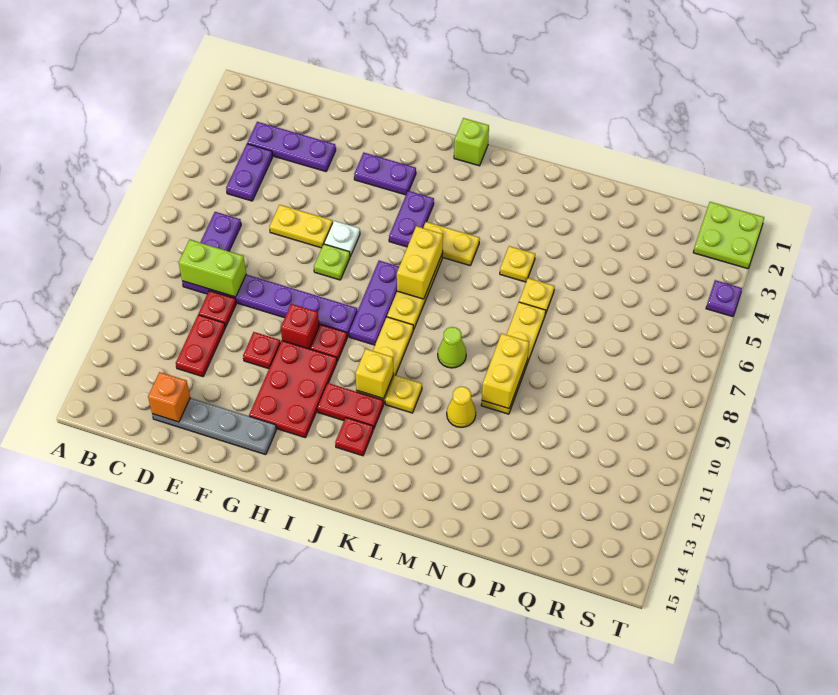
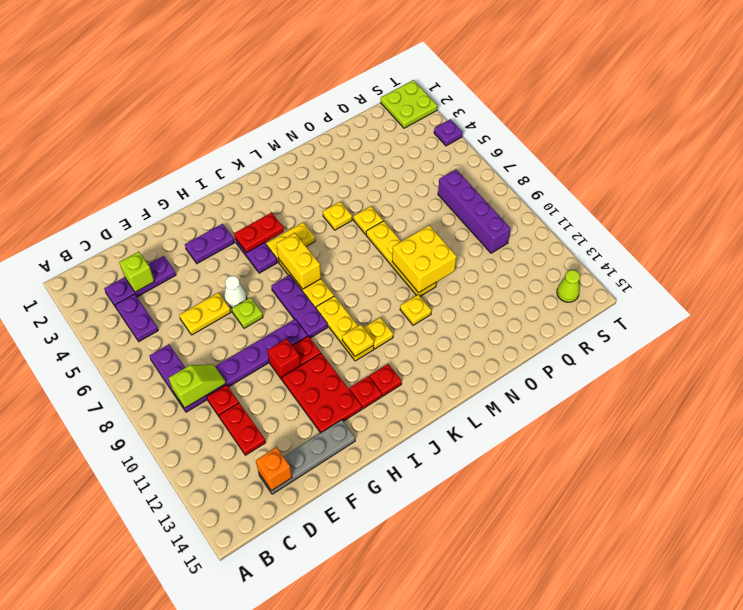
lime 1x2 brick [179,240,246,297] -> lime 1x2 slope [169,364,226,408]
red 1x1 plate [243,332,280,369] -> red 1x1 plate moved to [349,376,382,409]
white 1x1 plate [324,221,360,256] -> white 1x1 cone [224,276,247,308]
red 1x2 plate [317,383,383,430] -> red 1x2 plate moved to [234,213,284,253]
lime 1x1 brick [454,118,489,166] -> lime 1x1 brick moved to [119,252,154,292]
yellow 1x1 brick [355,349,393,399] -> yellow 1x1 plate [342,325,374,356]
lime 1x1 cone [438,327,466,368] -> lime 1x1 cone moved to [557,270,580,302]
yellow 1x1 cone [447,387,476,427] -> yellow 1x1 plate [400,295,431,325]
yellow 1x2 brick [482,334,529,409] -> yellow 2x2 brick [392,225,457,293]
none -> purple 1x4 brick [438,169,511,253]

